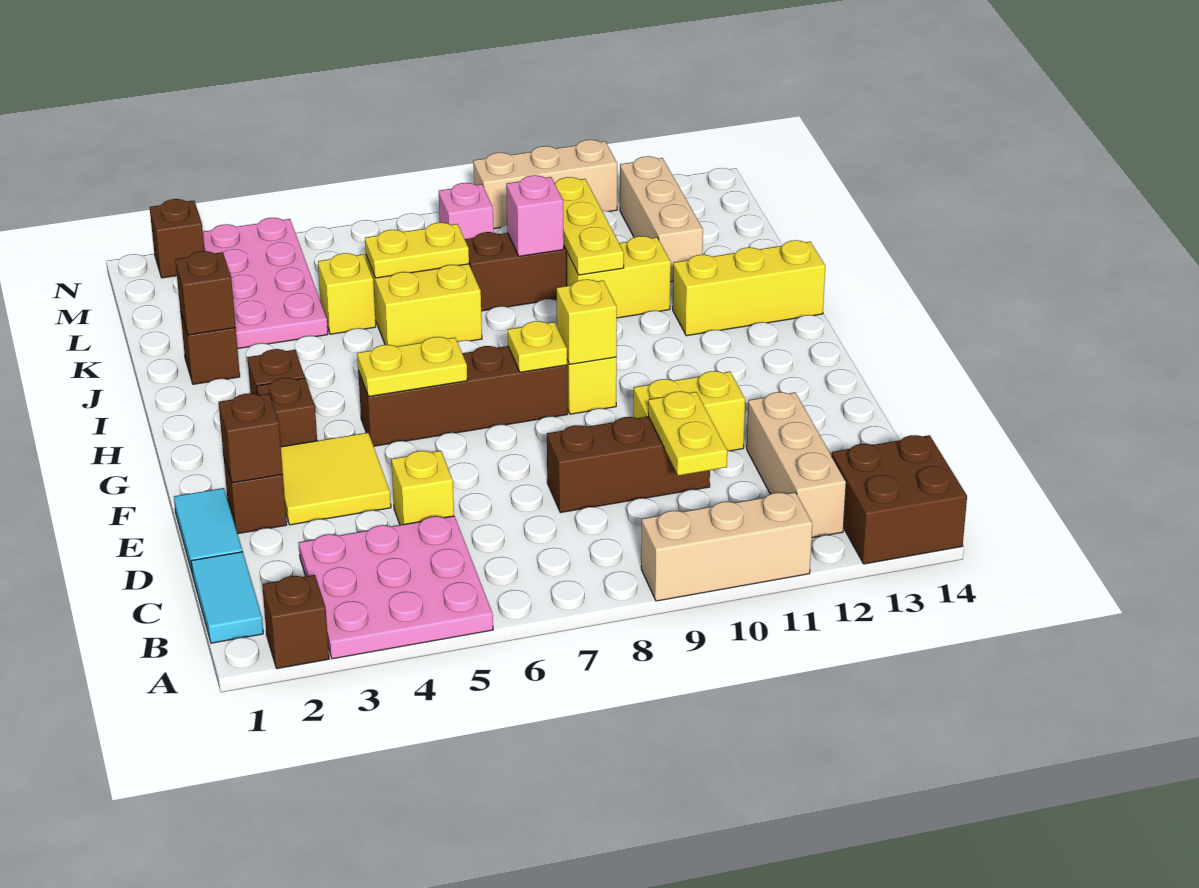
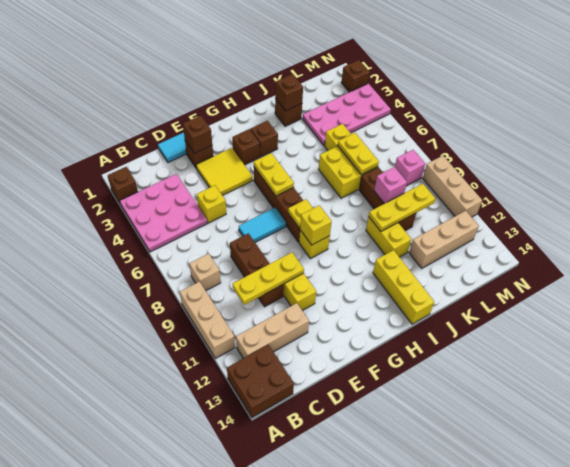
cyan 1x2 tile [191,552,263,643] -> cyan 1x2 tile moved to [239,208,286,243]
none -> tan 1x1 brick [189,254,221,291]
yellow 1x2 plate [648,391,727,476] -> yellow 1x3 plate [233,253,304,305]

